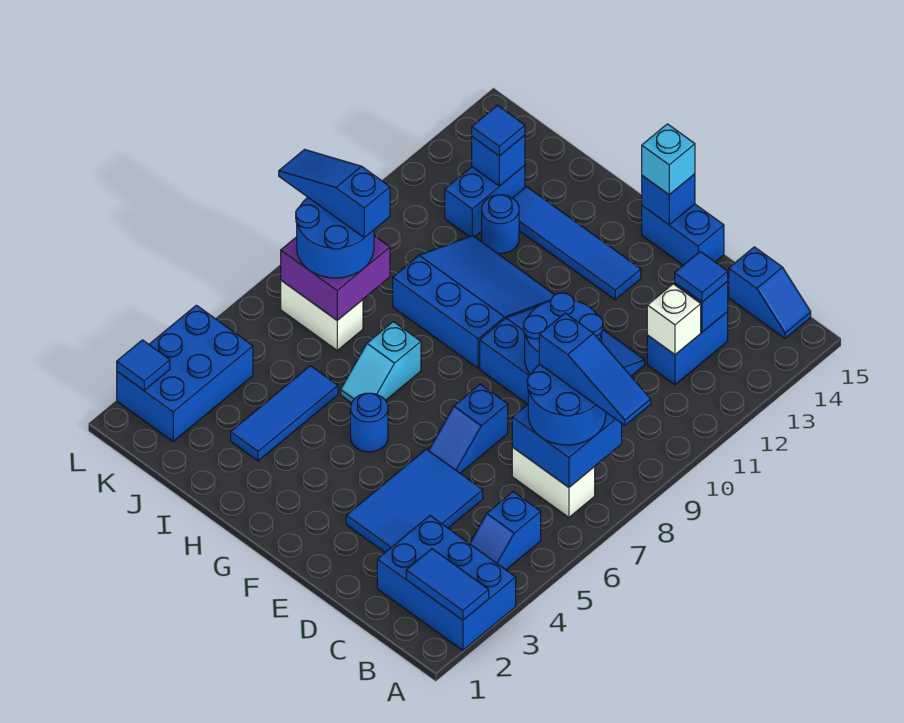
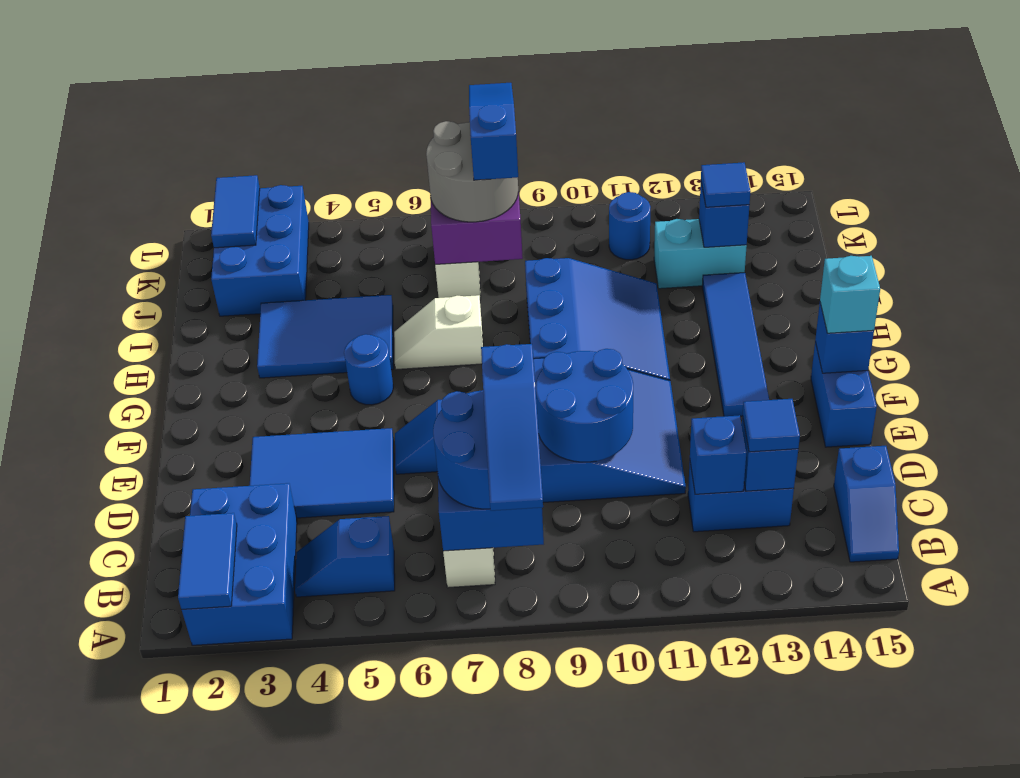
white 1x1 brick [647,284,701,354] -> blue 1x1 brick [690,415,746,494]
cyan 1x2 slope [341,322,421,403] -> white 1x2 slope [394,295,483,370]
blue 1x3 tile [231,366,338,461] -> blue 2x3 tile [257,295,393,378]
blue 1x1 round brick [482,195,519,254] -> blue 1x1 round brick moved to [609,192,651,260]
blue 2x2 round brick [296,198,374,278] -> grey 2x2 round brick [426,121,518,222]
blue 1x2 brick [445,165,525,237] -> cyan 1x2 brick [654,219,747,289]
blue 2x3 brick [117,305,253,441] -> blue 2x3 brick turned to [211,185,309,316]
blue 1x1 tile [117,340,170,390] -> blue 1x2 tile [211,175,260,248]

